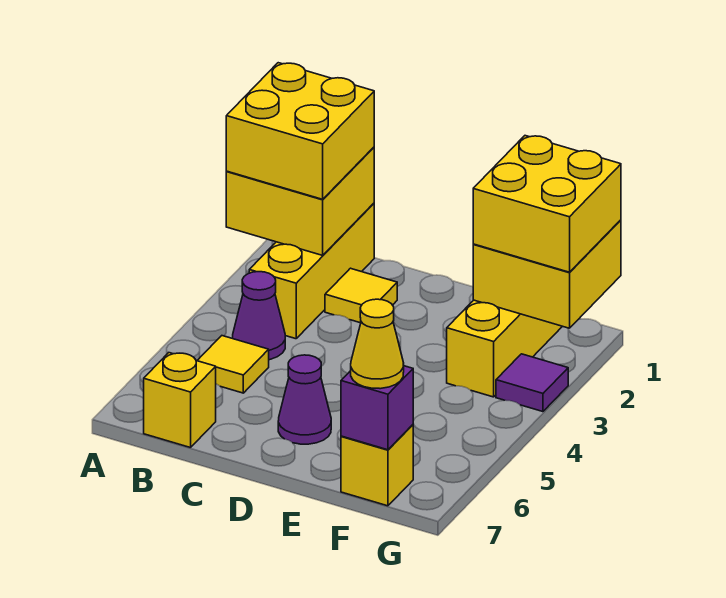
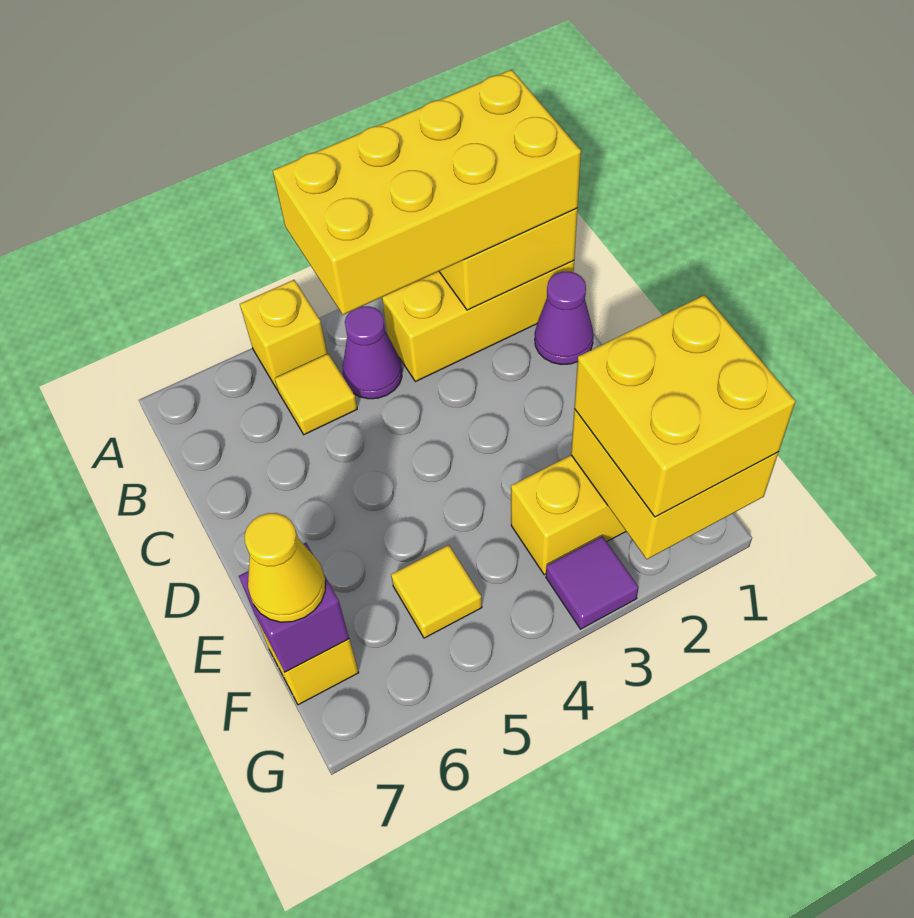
yellow 2x2 brick [226,63,374,199] -> yellow 2x4 brick [273,70,581,315]
yellow 1x1 brick [144,353,216,448] -> yellow 1x1 brick moved to [240,280,327,390]
yellow 1x1 tile [325,268,397,323] -> yellow 1x1 tile moved to [391,545,482,638]
purple 1x1 cone [278,355,331,444] -> purple 1x1 cone moved to [535,272,594,365]

